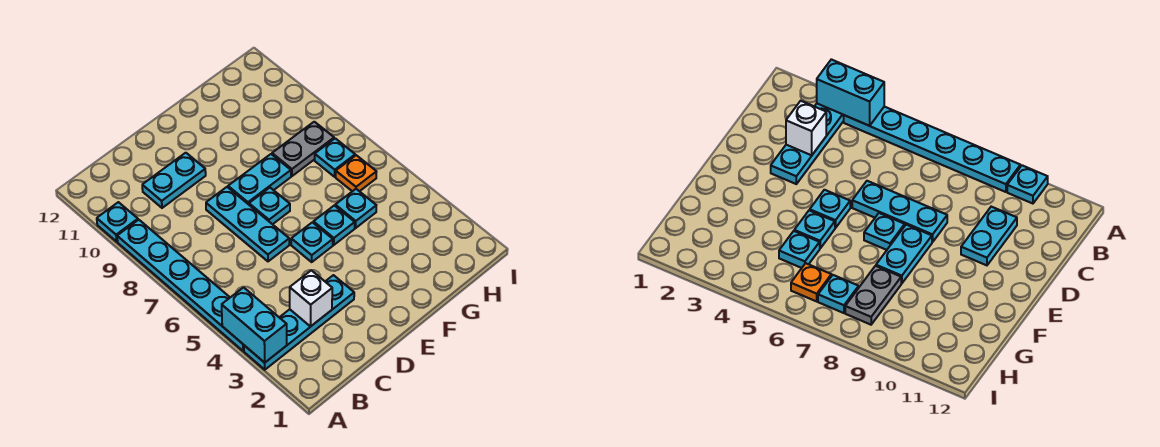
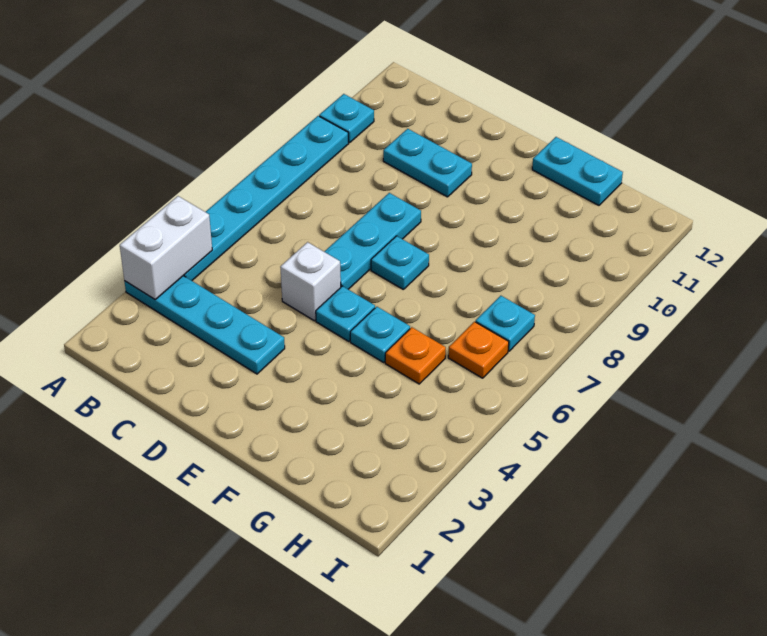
cyan 1x2 brick [222,287,287,363] -> white 1x2 brick [120,196,212,299]
white 1x1 brick [290,270,332,326] -> white 1x1 brick moved to [280,242,341,321]
cyan 1x2 plate [228,154,291,204] -> cyan 1x2 plate moved to [532,137,623,205]
cyan 1x1 plate [335,189,376,228] -> orange 1x1 plate [385,327,446,384]
grey 1x2 plate [272,122,334,176] -> none

